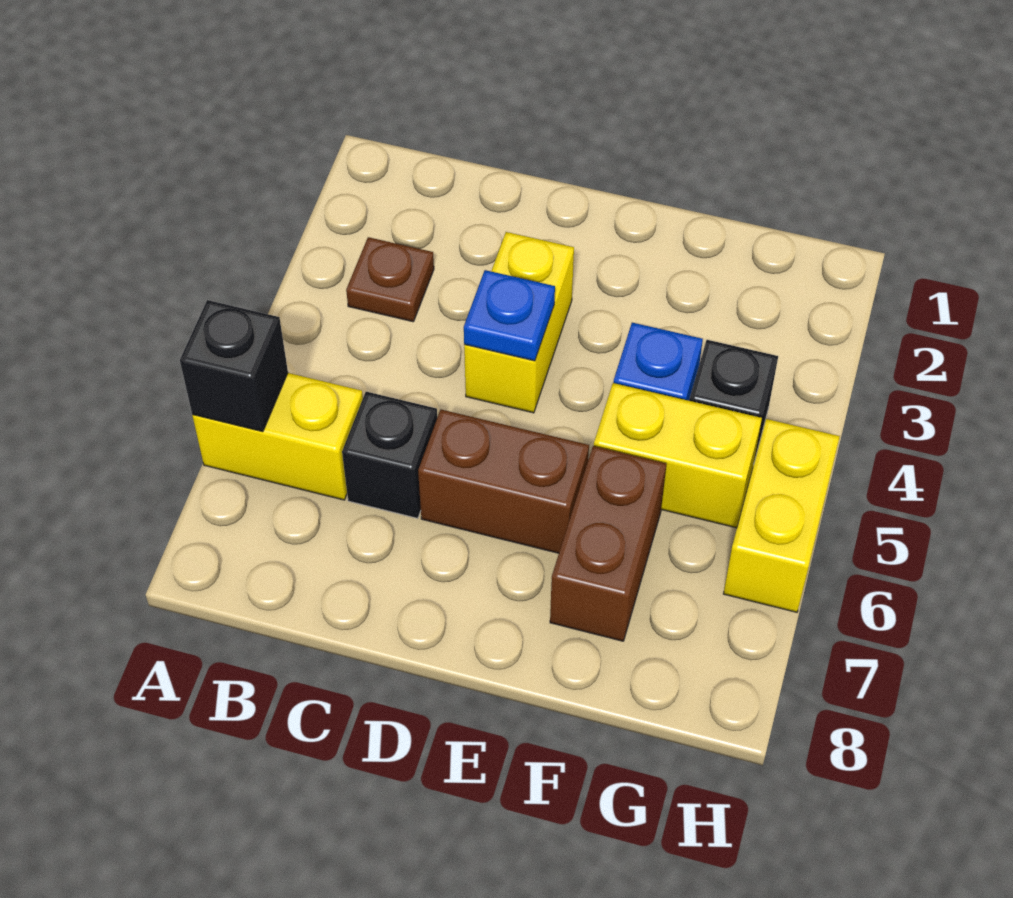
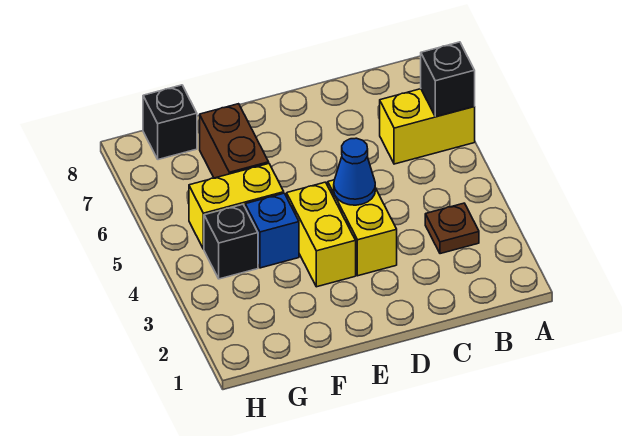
black 1x1 brick [342,392,437,518] -> black 1x1 brick moved to [143,85,197,160]
blue 1x1 plate [464,270,555,361] -> blue 1x1 cone [334,138,375,205]
brown 1x2 brick [418,410,589,553] -> none
yellow 1x2 brick [724,419,840,612] -> yellow 1x2 brick moved to [287,182,356,287]

